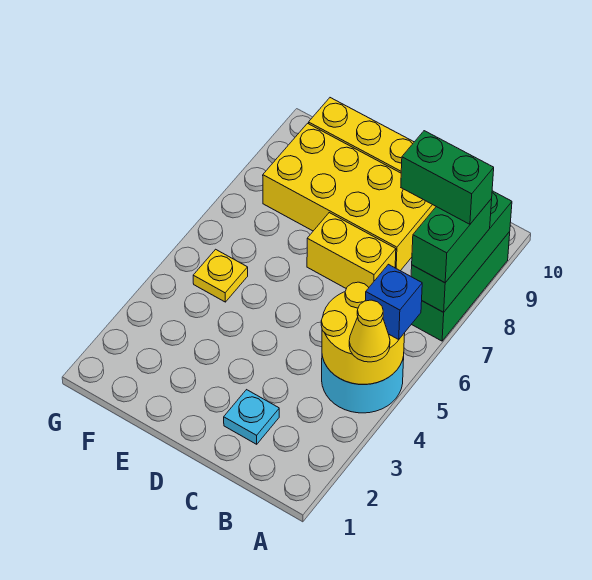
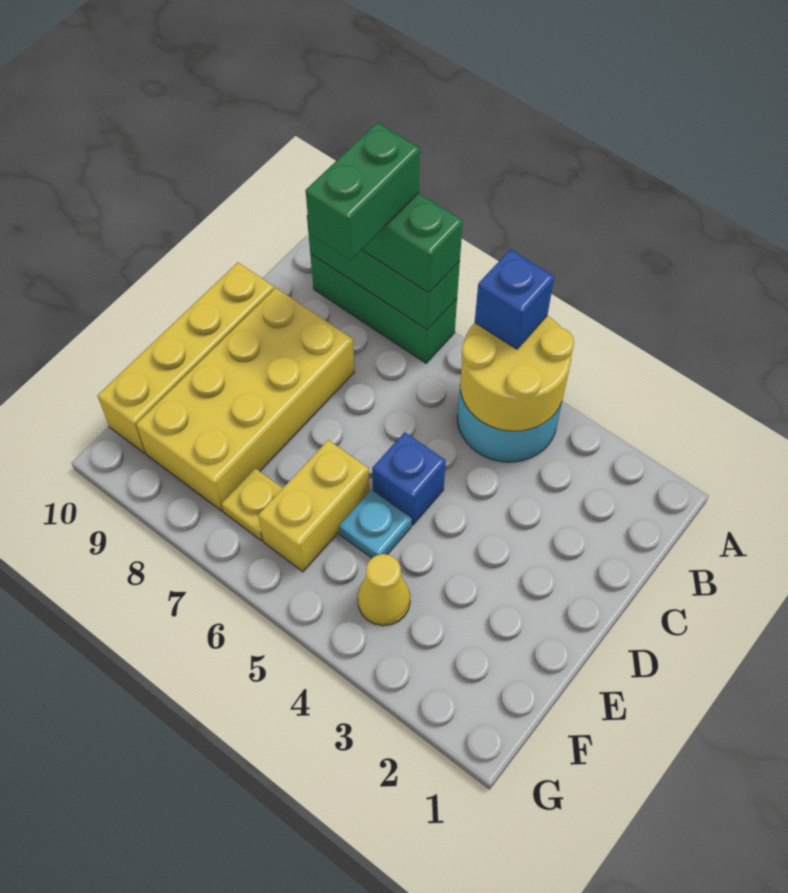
yellow 1x1 cone [349,300,390,362] -> yellow 1x1 cone moved to [358,554,410,626]
cyan 1x1 plate [224,390,279,444] -> cyan 1x1 plate moved to [339,490,411,558]
yellow 1x2 brick [307,213,396,289] -> yellow 1x2 brick moved to [258,440,369,572]
none -> blue 1x1 brick [372,432,446,525]
yellow 1x1 plate [193,249,248,302] -> yellow 1x1 plate moved to [222,468,283,541]

